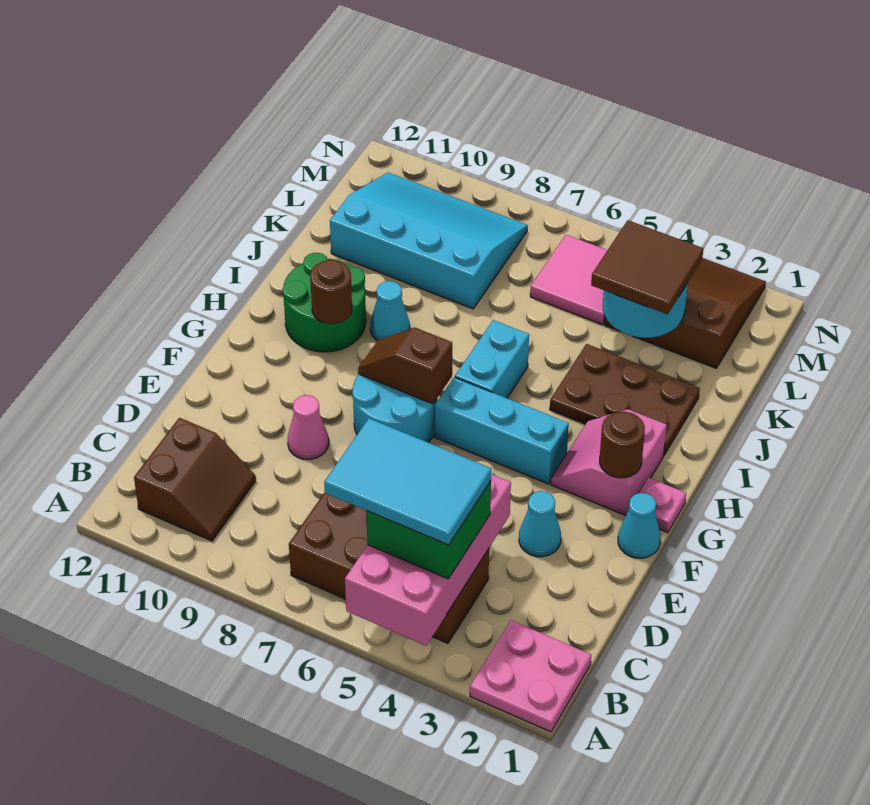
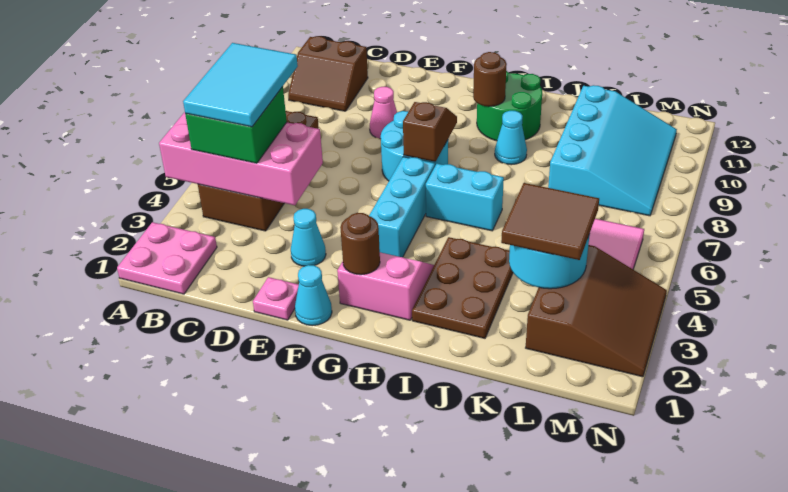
pink 1x1 plate [639,478,686,533] -> pink 1x1 plate moved to [253,277,299,320]

